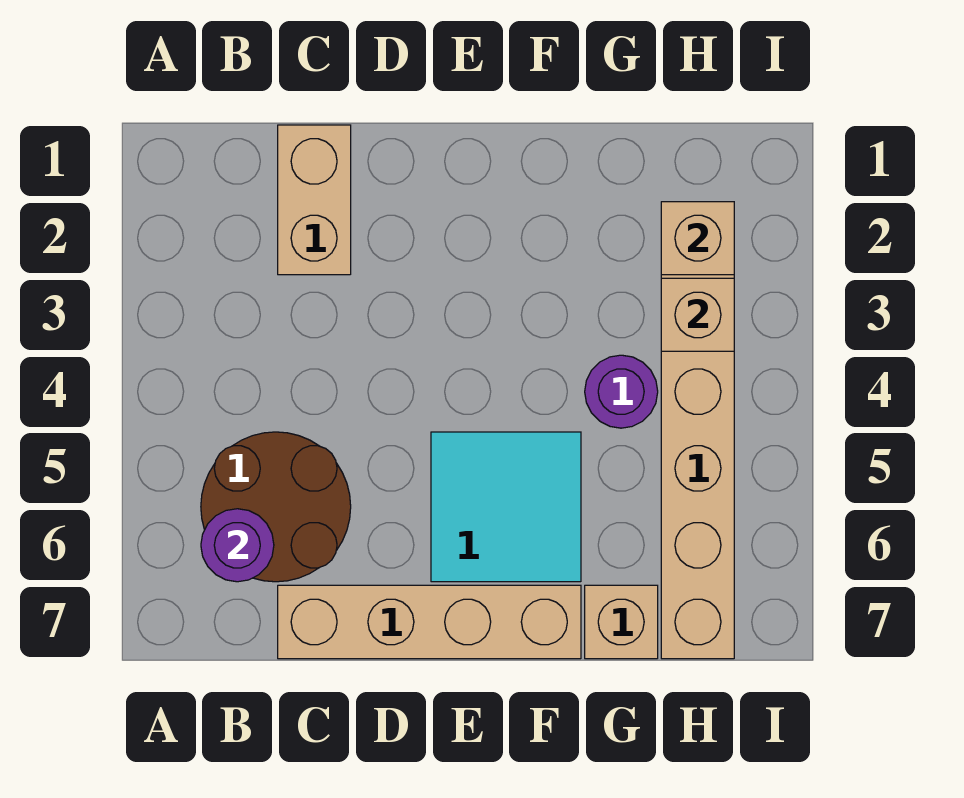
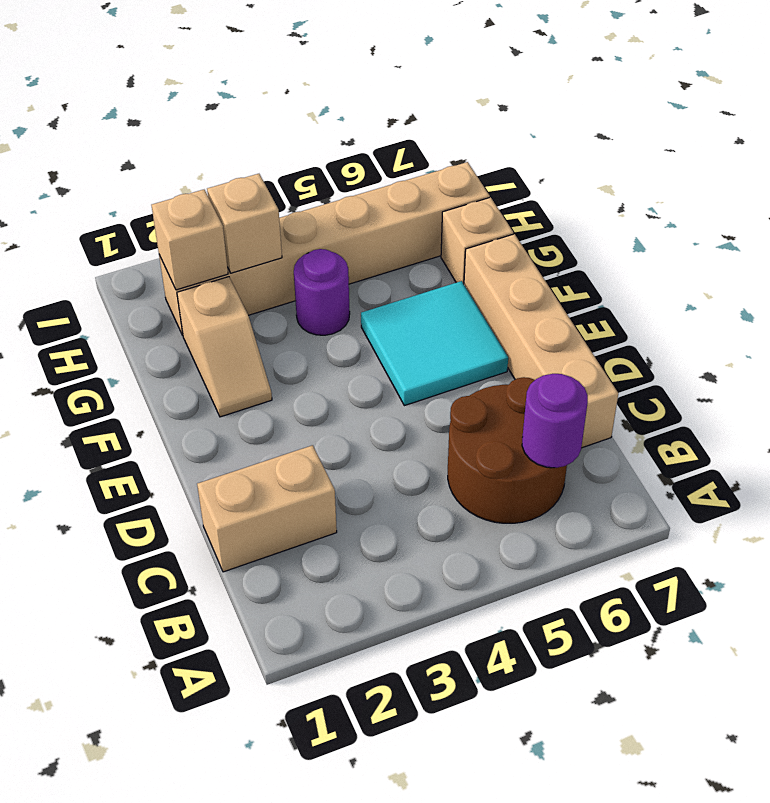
none -> tan 1x2 slope [177,277,272,417]

